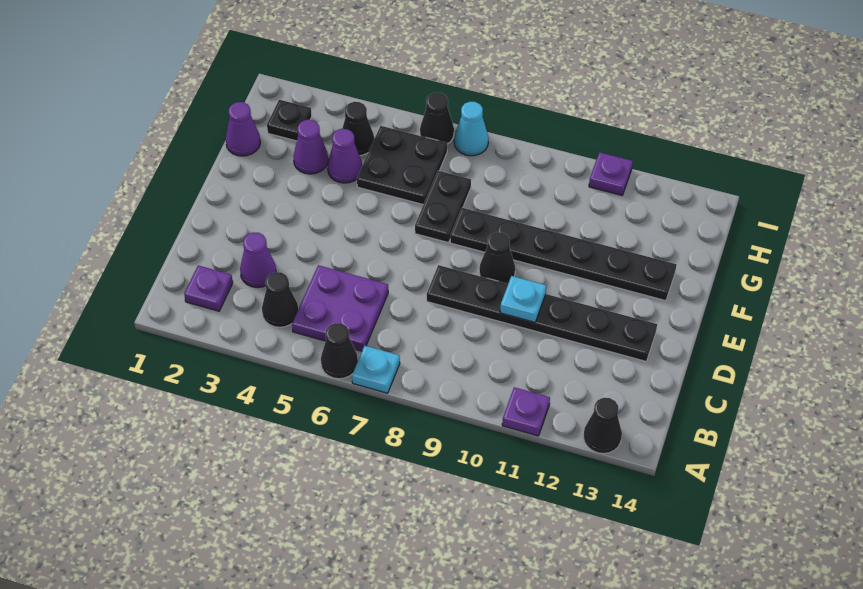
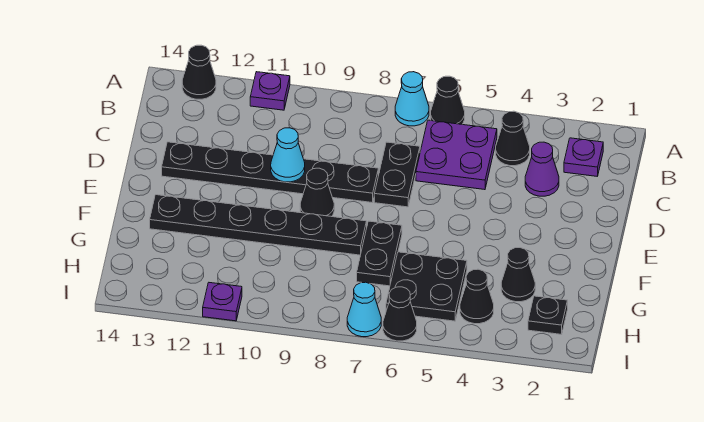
cyan 1x1 plate [352,346,400,393] -> cyan 1x1 cone [395,72,429,126]
none -> black 1x2 plate [374,142,420,207]
cyan 1x1 plate [500,276,546,322] -> cyan 1x1 cone [271,128,305,182]
purple 1x1 cone [226,102,260,156] -> none
purple 1x1 cone [293,120,328,174] -> black 1x1 cone [501,248,535,302]
purple 1x1 cone [327,129,362,183] -> none

